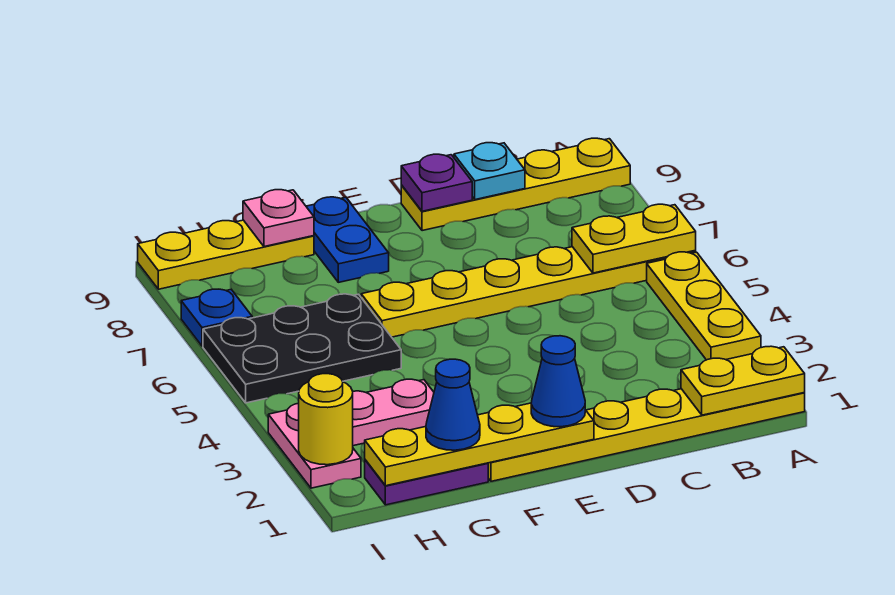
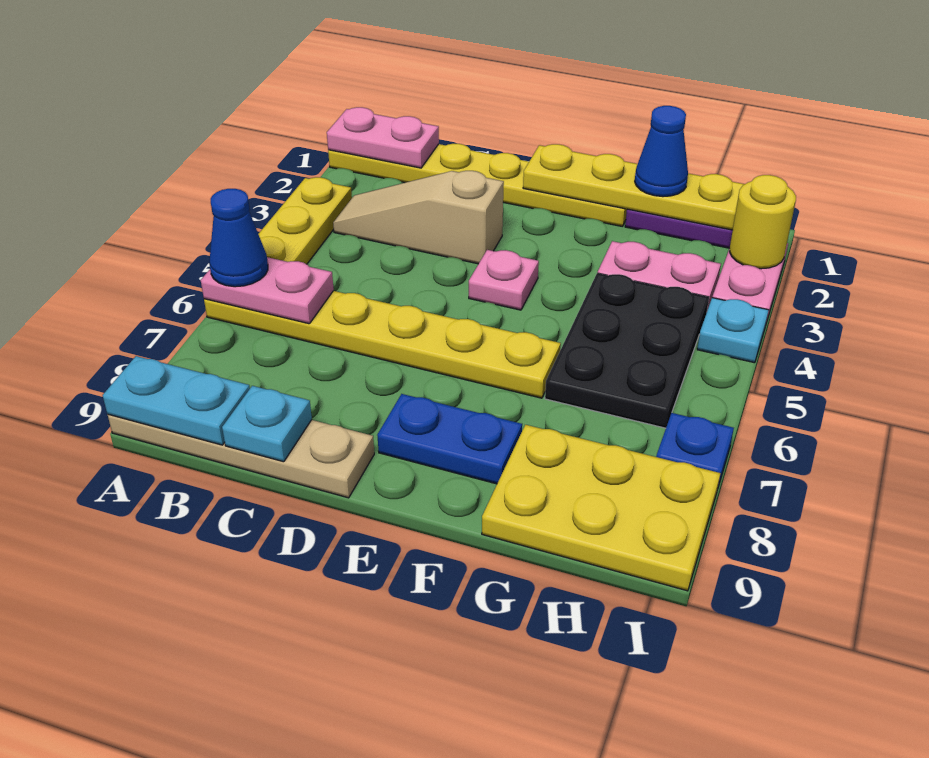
yellow 1x2 plate [681,346,805,415] -> pink 1x2 plate [327,107,439,168]
yellow 1x2 plate [572,204,696,273] -> pink 1x2 plate [201,257,334,324]
yellow 1x4 plate [401,138,630,231] -> tan 1x4 plate [108,414,374,498]
none -> cyan 1x2 plate [103,356,250,445]
none -> tan 1x3 slope [333,171,504,264]
purple 1x1 plate [401,154,472,211] -> none
blue 1x1 cone [531,336,585,427] -> blue 1x1 cone moved to [209,189,268,287]
blue 1x2 plate [306,197,389,282] -> blue 1x2 plate turned to [377,394,522,484]
black 2x3 plate [203,294,401,403] -> black 2x3 plate turned to [545,273,709,428]
yellow 1x3 plate [138,220,314,289] -> yellow 2x3 plate [482,425,721,591]
pink 1x1 plate [243,190,314,247] -> pink 1x1 plate moved to [469,250,539,310]
none -> cyan 1x1 plate [697,298,769,363]

